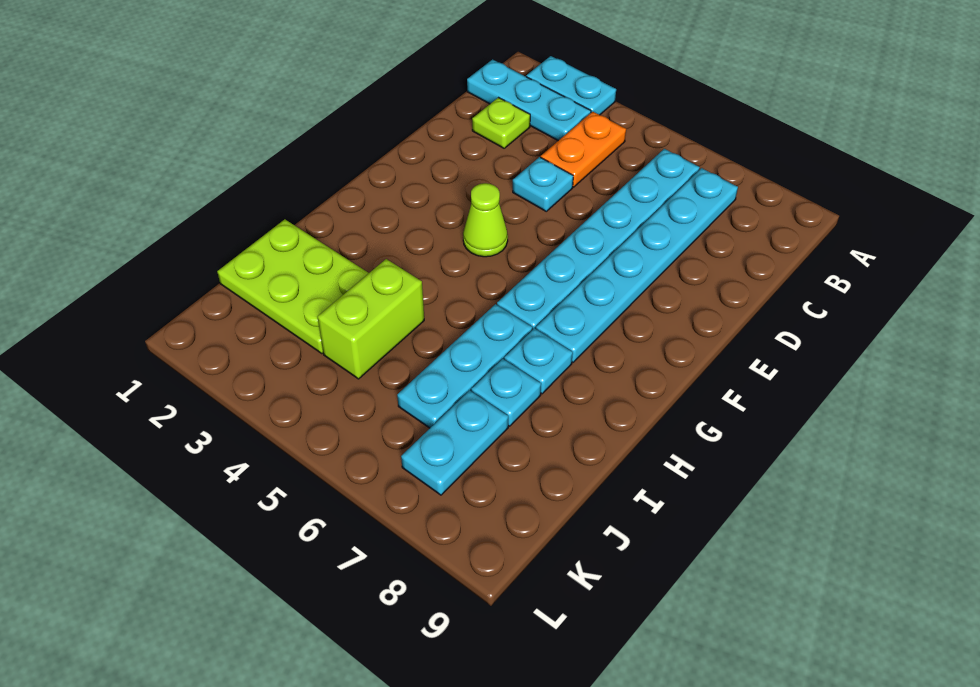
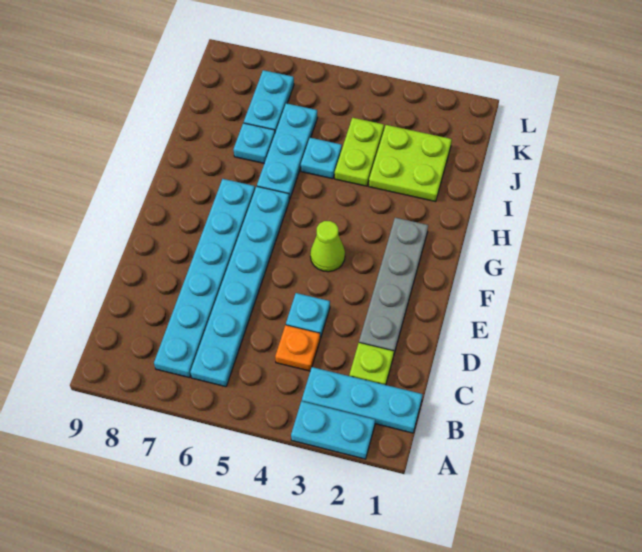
orange 1x2 plate [541,112,626,187] -> orange 1x1 plate [275,325,320,371]
none -> grey 1x4 plate [359,218,428,353]
cyan 1x1 plate [504,328,573,394] -> cyan 1x1 plate moved to [301,138,342,179]
lime 2x3 plate [217,219,369,354] -> lime 2x2 plate [369,125,452,202]
lime 1x2 brick [318,259,424,379] -> lime 1x2 plate [335,118,384,186]

